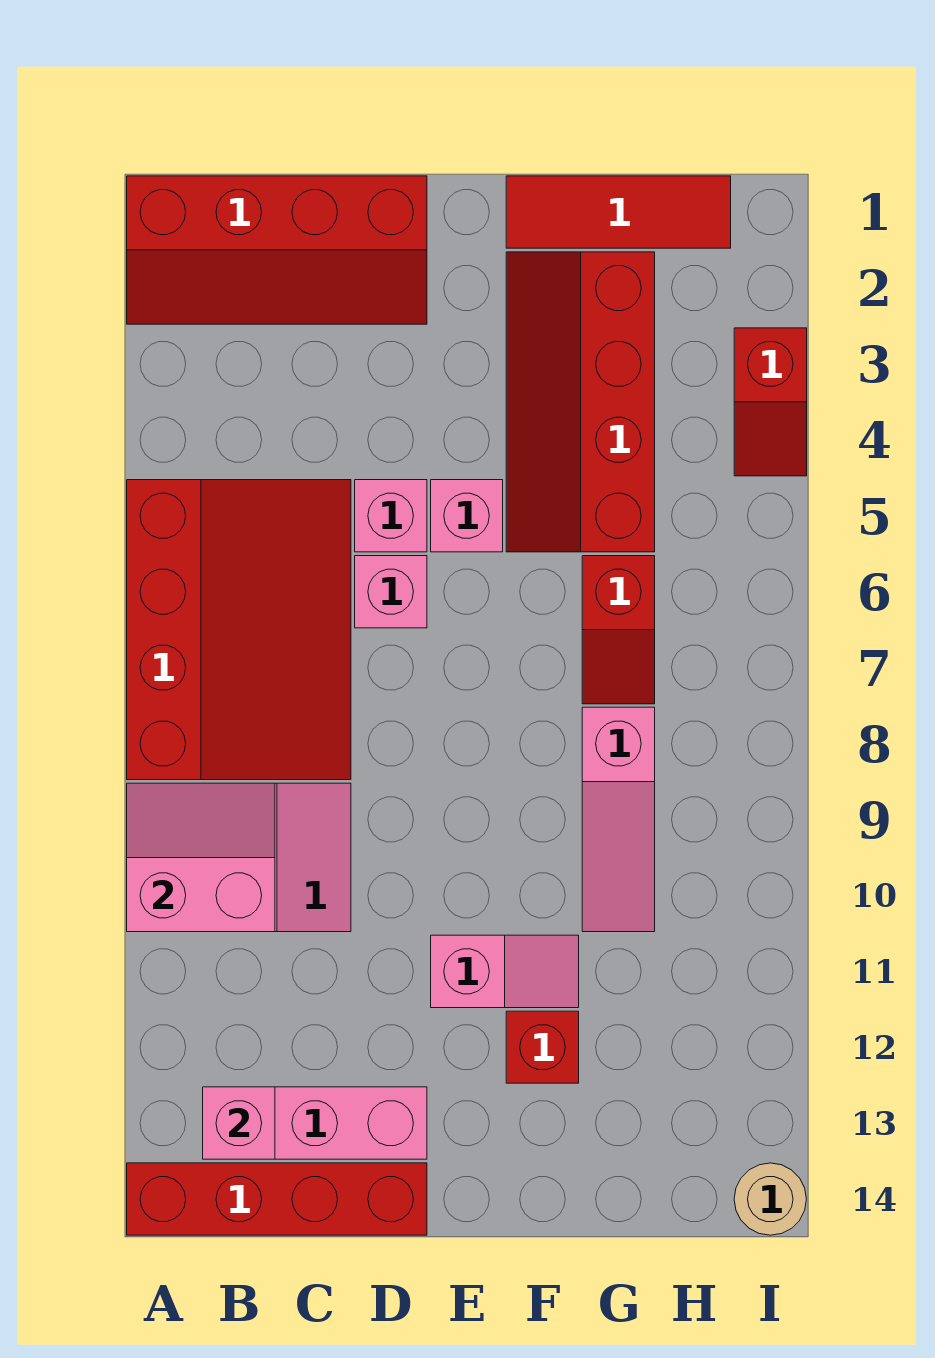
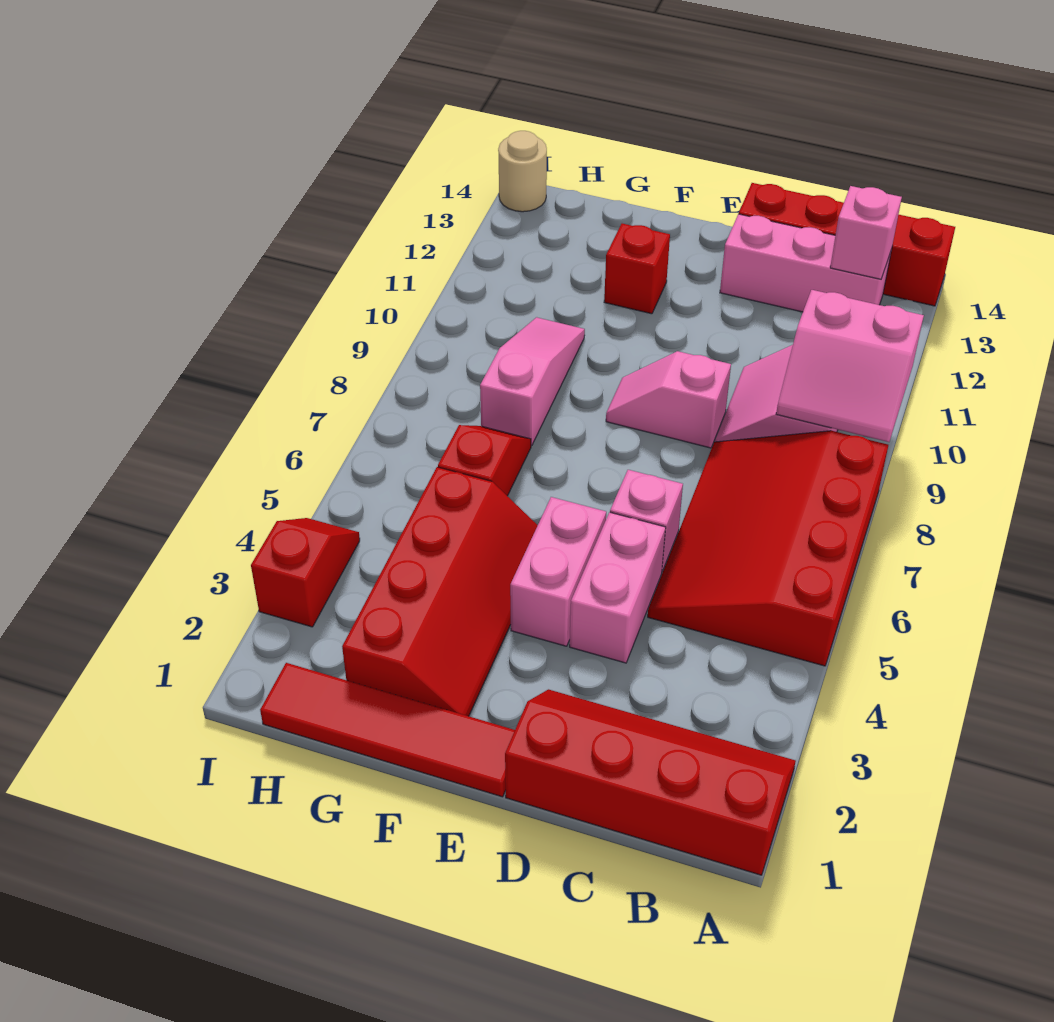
pink 1x1 brick [355,480,427,552] -> pink 1x2 brick [570,512,666,663]
pink 1x1 brick [431,480,503,552] -> pink 1x2 brick [510,497,606,646]
pink 1x2 slope [431,935,579,1008] -> pink 1x2 slope moved to [606,351,731,448]
red 1x3 tile [506,176,731,248] -> red 1x4 tile [260,663,515,797]

